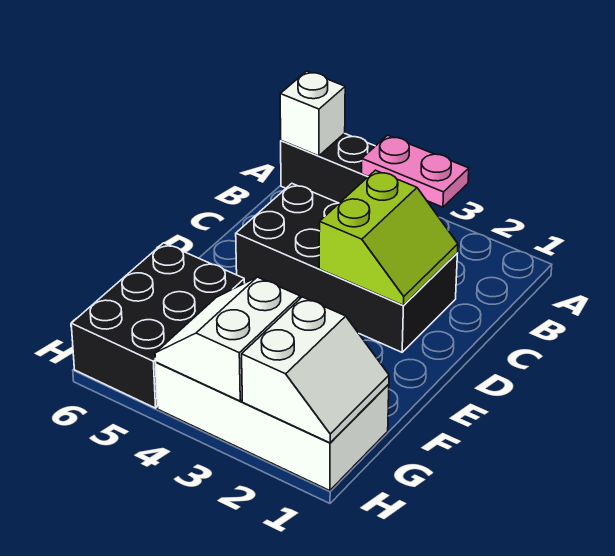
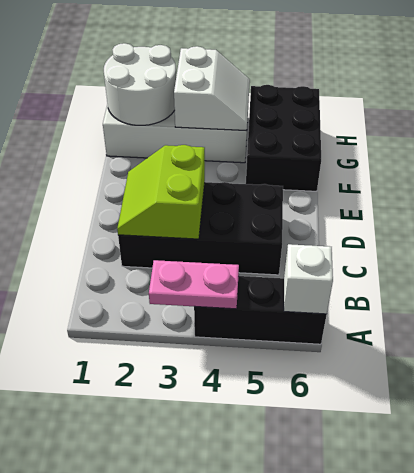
white 2x2 slope [242,297,389,443] -> white 2x2 round brick [104,43,176,125]

